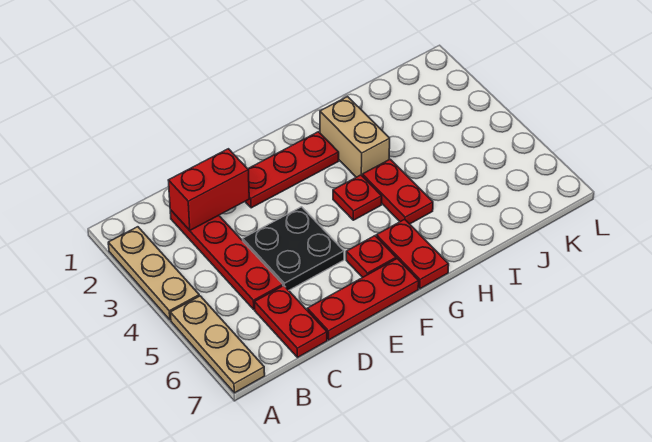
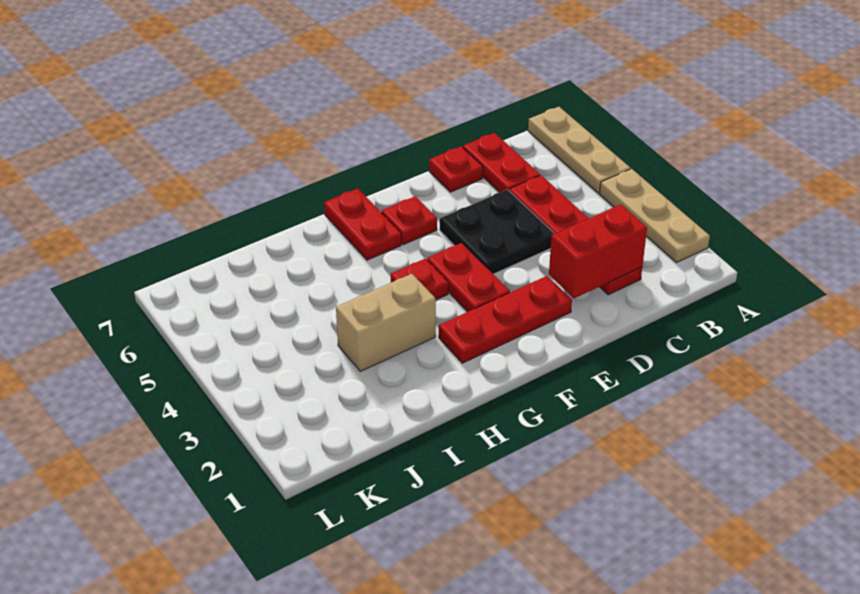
red 1x3 plate [307,259,419,340] -> red 1x1 plate [429,146,483,192]
tan 1x2 brick [320,97,390,177] -> tan 1x2 brick turned to [336,274,436,371]
red 1x2 plate [362,159,433,224] -> red 1x2 plate moved to [427,243,510,312]

